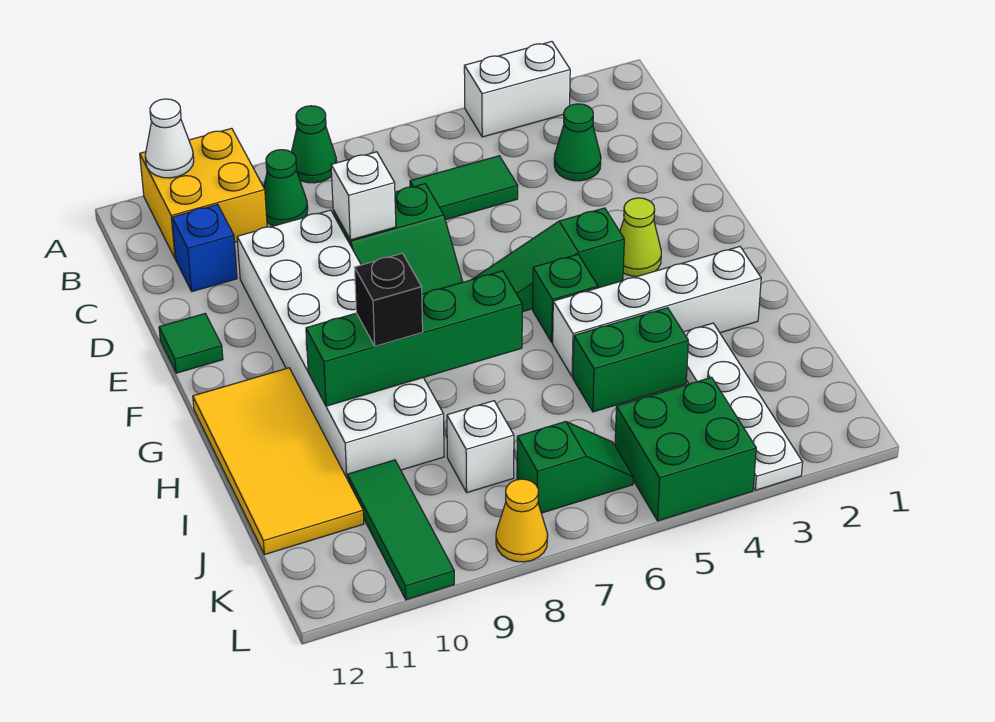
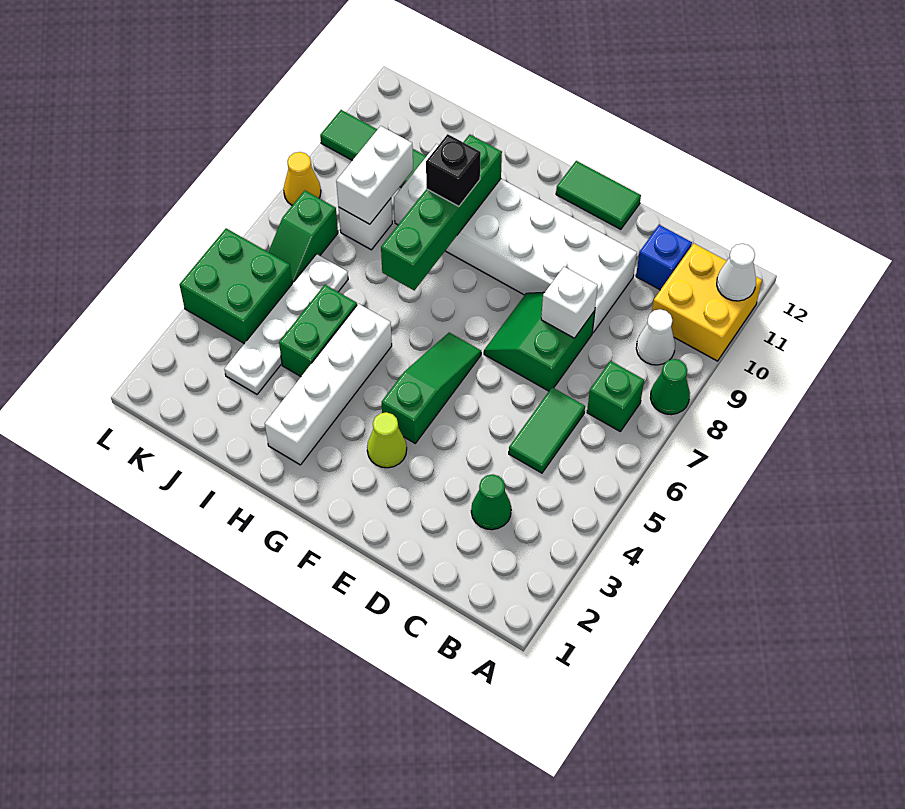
white 1x2 brick [464,42,570,137] -> white 1x2 brick moved to [336,126,413,224]
green 1x1 cone [264,150,308,226] -> white 1x1 cone [636,309,675,365]
green 1x1 tile [159,314,223,373] -> green 1x2 tile [556,161,641,229]
green 1x1 brick [533,254,598,343] -> green 1x1 brick moved to [587,361,644,431]
yellow 2x4 tile [193,368,364,555] -> none
white 1x4 plate [683,323,803,490] -> white 1x4 plate turned to [224,254,348,394]

